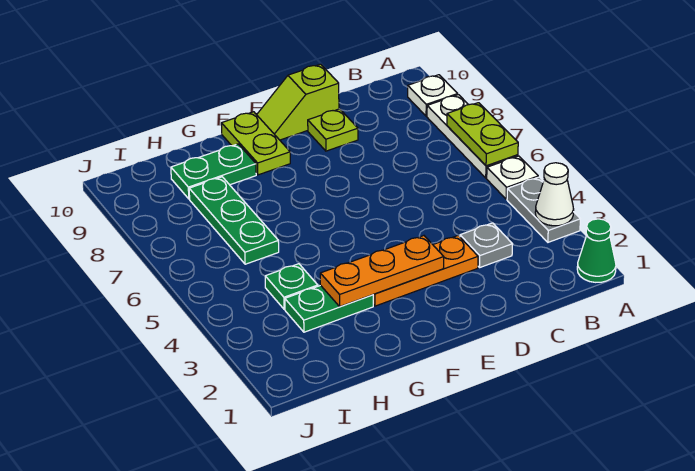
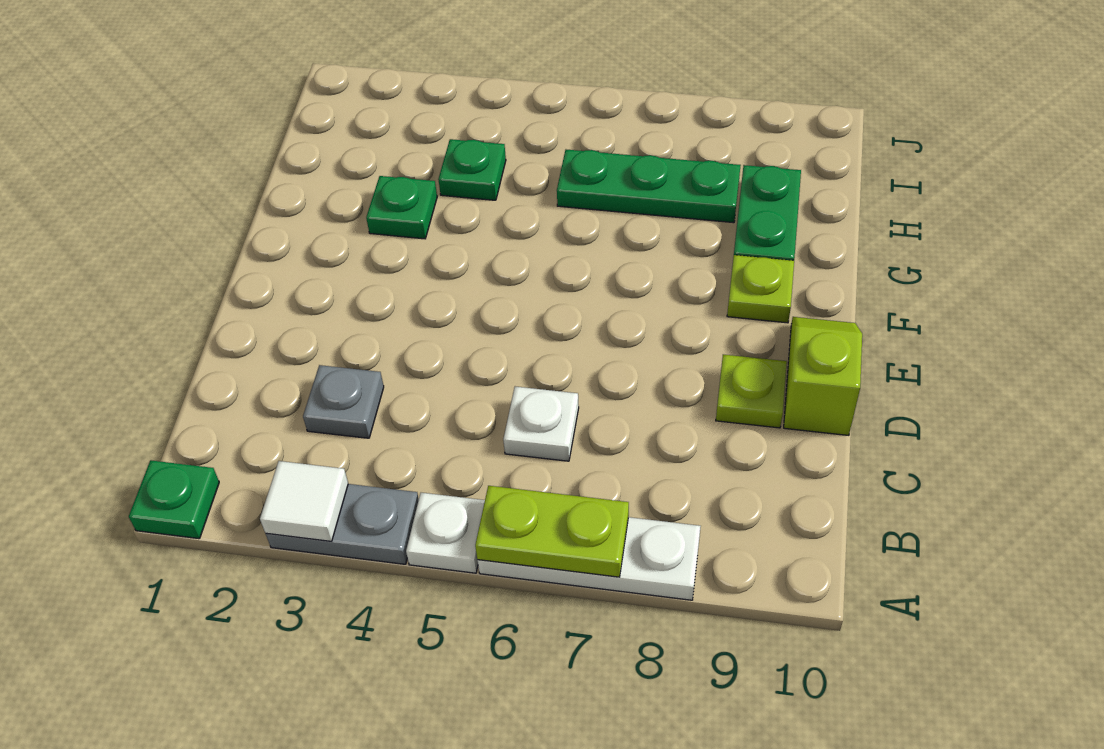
green 1x1 cone [577,219,616,282] -> green 1x1 plate [129,460,219,539]
white 1x1 cone [535,163,574,226] -> white 1x1 tile [260,461,348,541]
white 1x1 plate [408,75,458,116] -> white 1x1 plate moved to [503,387,579,461]
orange 1x3 plate [373,235,478,306] -> none
orange 1x3 plate [320,236,444,306] -> none
lime 1x2 plate [221,112,290,175] -> lime 1x1 plate [727,255,794,323]
green 1x2 plate [285,285,373,332] -> green 1x1 plate [366,176,437,239]

